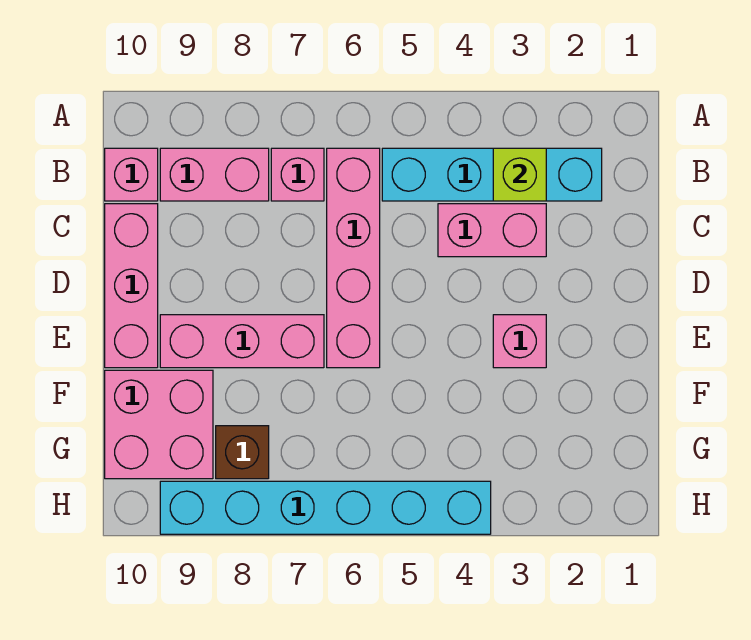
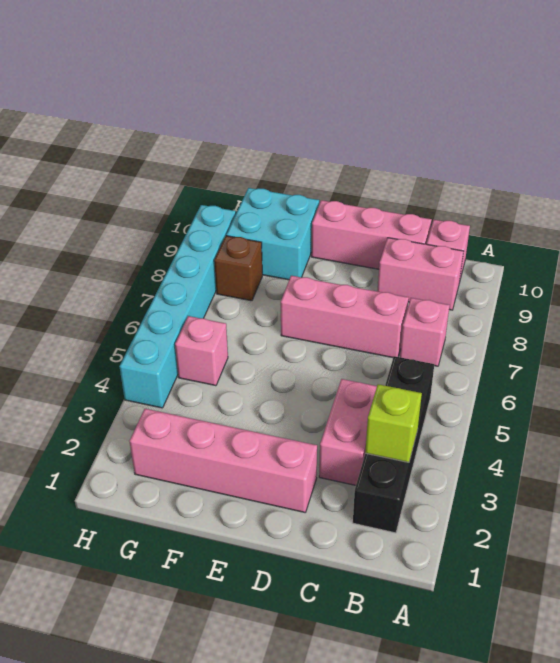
cyan 1x4 brick [382,148,602,201] -> black 1x4 brick [353,356,434,533]
pink 1x4 brick [327,148,380,368] -> pink 1x4 brick moved to [129,409,317,512]
pink 1x2 brick [160,148,269,201] -> pink 1x2 brick turned to [377,238,464,310]
pink 1x1 brick [493,315,546,368] -> pink 1x1 brick moved to [175,316,228,386]
pink 1x3 brick [160,315,324,368] -> pink 1x3 brick turned to [281,276,409,358]
pink 2x2 brick [105,370,213,479] -> cyan 2x2 brick [226,188,319,280]

